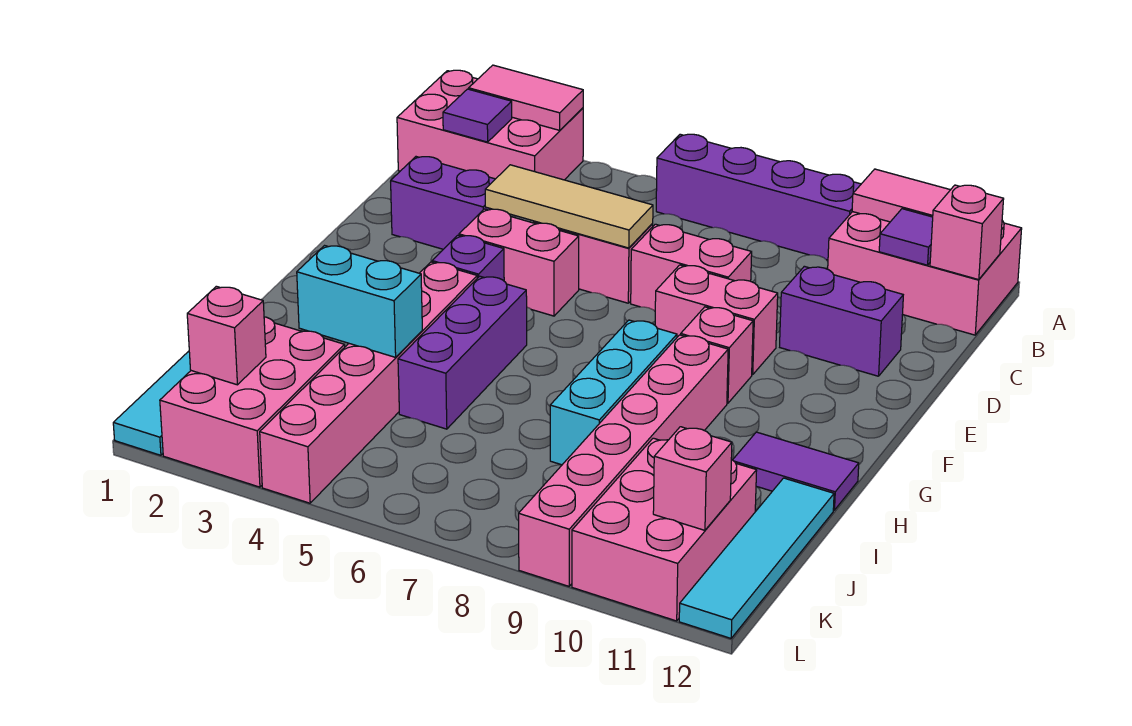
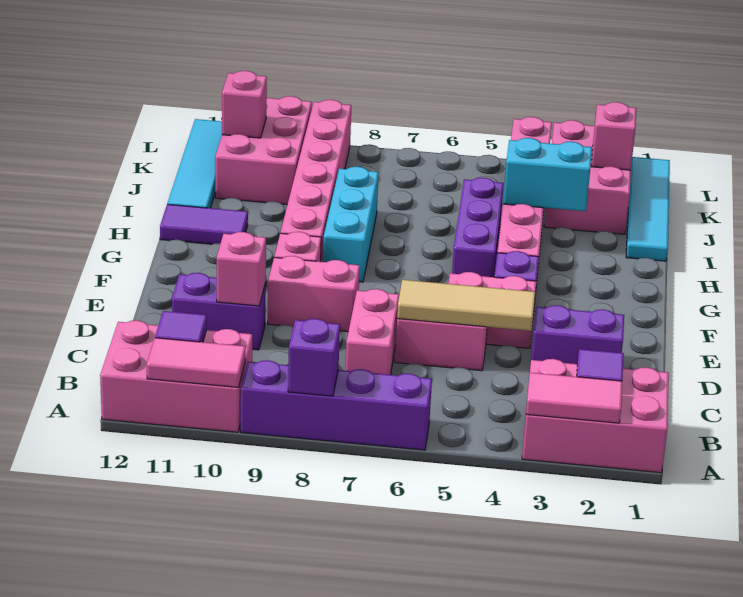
none -> purple 1x1 brick [288,319,340,396]
pink 1x1 brick [930,185,1004,280] -> pink 1x1 brick moved to [217,232,266,306]
pink 1x2 brick [631,224,752,311] -> pink 1x2 brick turned to [345,289,399,375]

